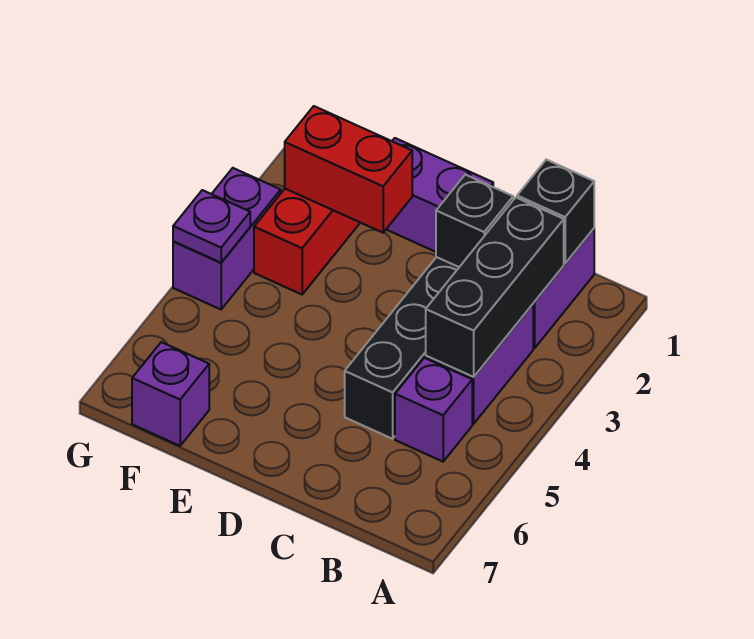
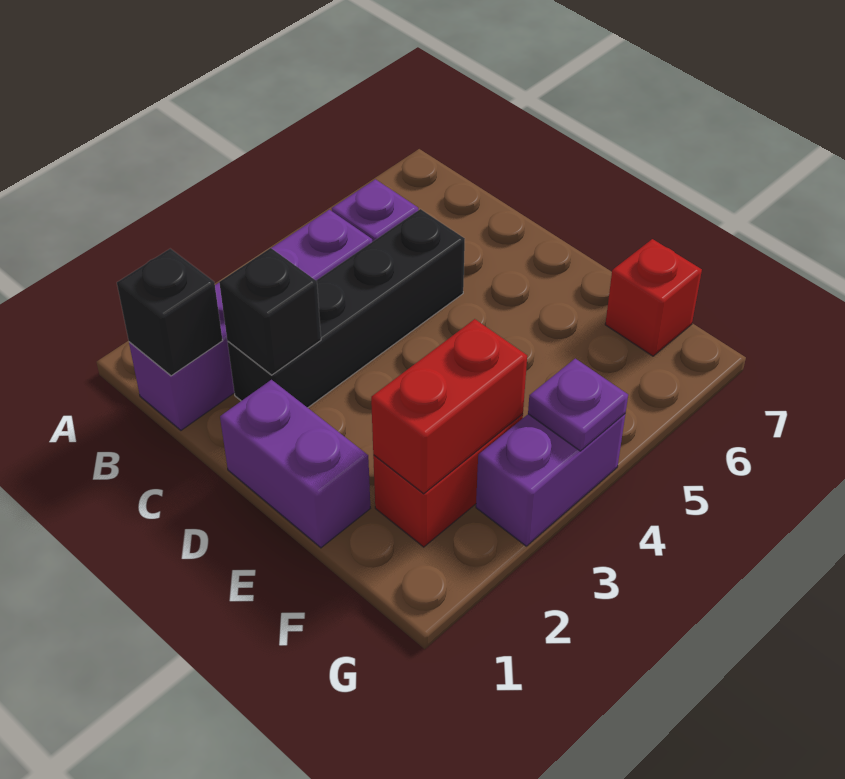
black 1x3 brick [426,198,564,377] -> none
red 1x2 brick [285,106,412,233] -> red 1x2 brick turned to [371,319,527,494]
purple 1x1 brick [132,342,209,446] -> red 1x1 brick [605,239,702,356]

